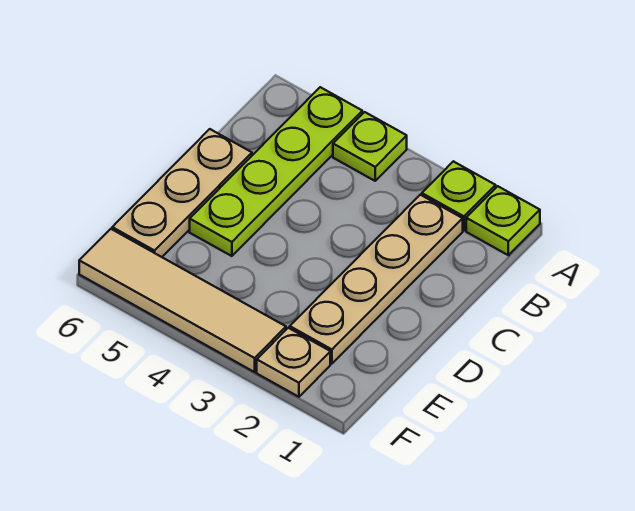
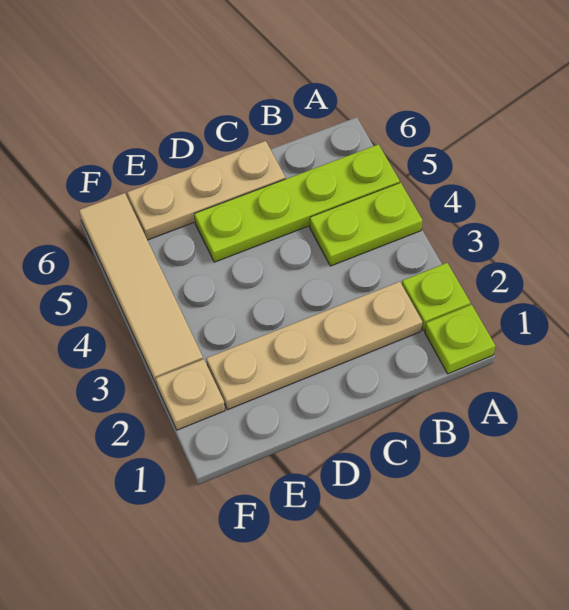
lime 1x1 plate [333,112,407,181] -> lime 1x2 plate [310,183,423,266]

